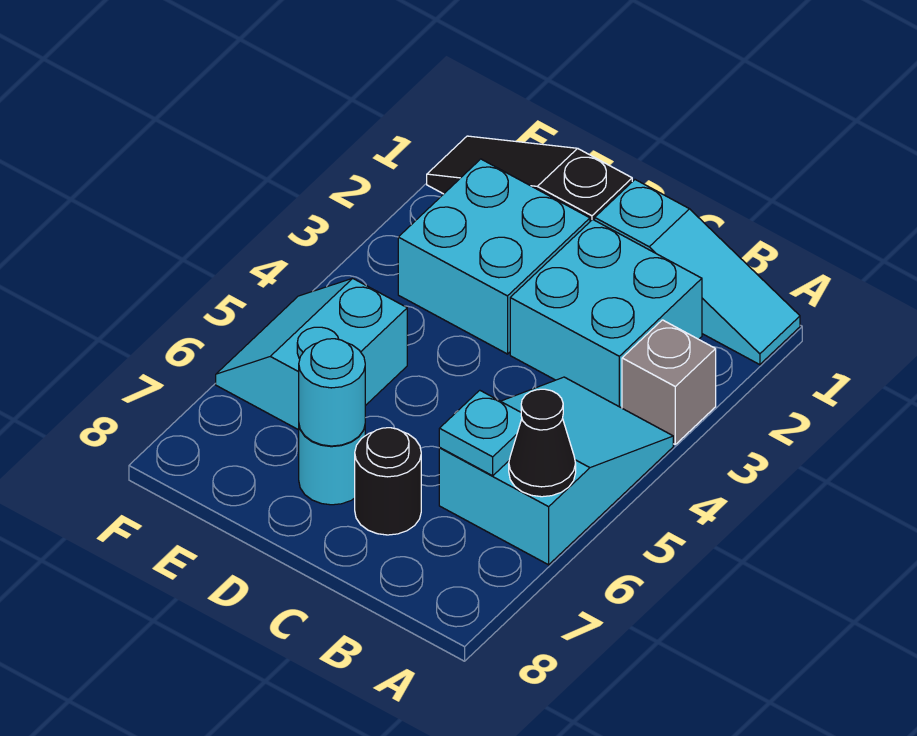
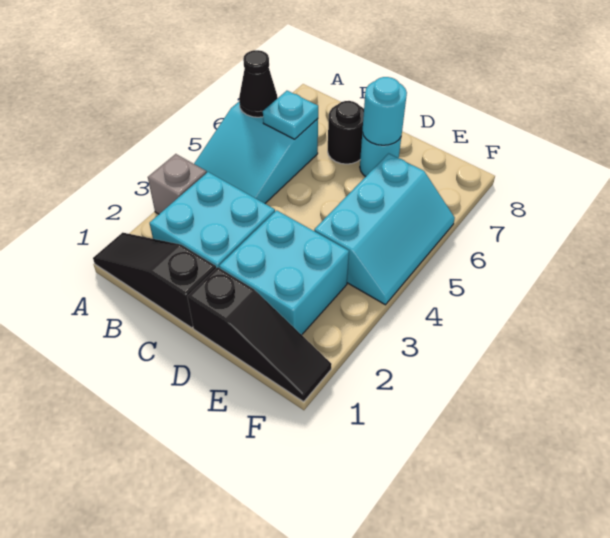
cyan 1x3 slope [595,180,800,365] -> black 1x3 slope [93,233,216,328]
cyan 2x2 slope [216,278,407,430] -> cyan 2x3 slope [314,153,455,305]

